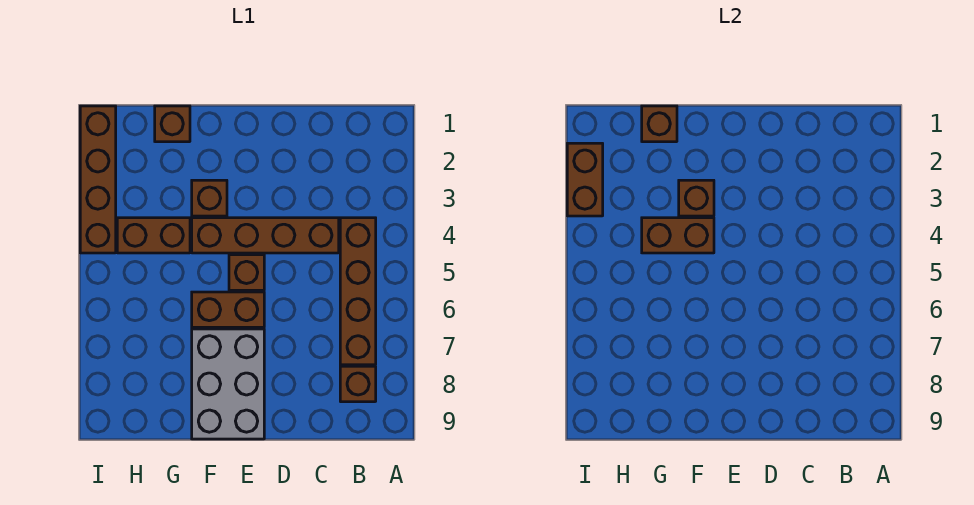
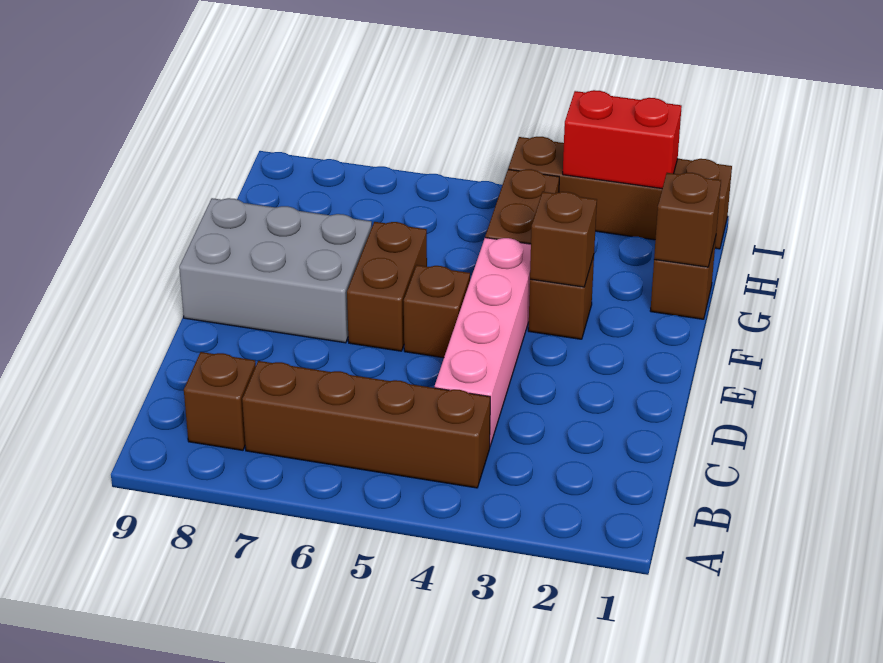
brown 1x4 brick [192,218,339,253] -> pink 1x4 brick [435,238,531,446]
brown 1x2 brick [642,218,714,253] -> none
brown 1x2 brick [567,143,603,216] -> red 1x2 brick [563,90,682,188]

